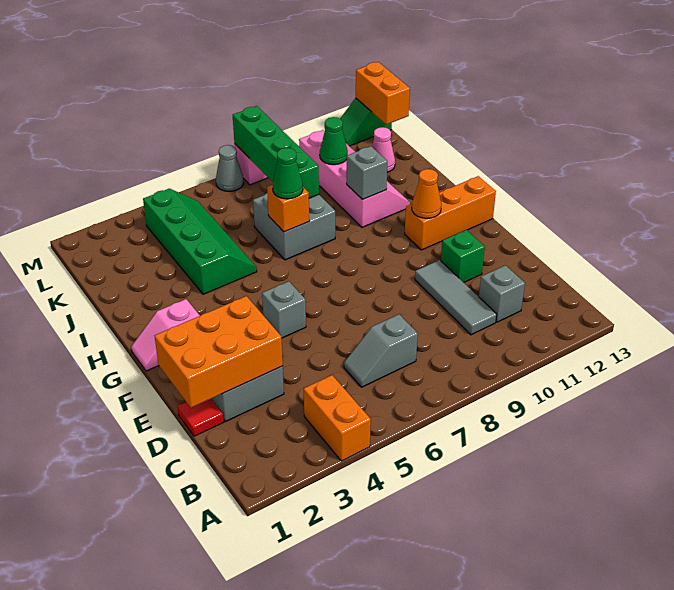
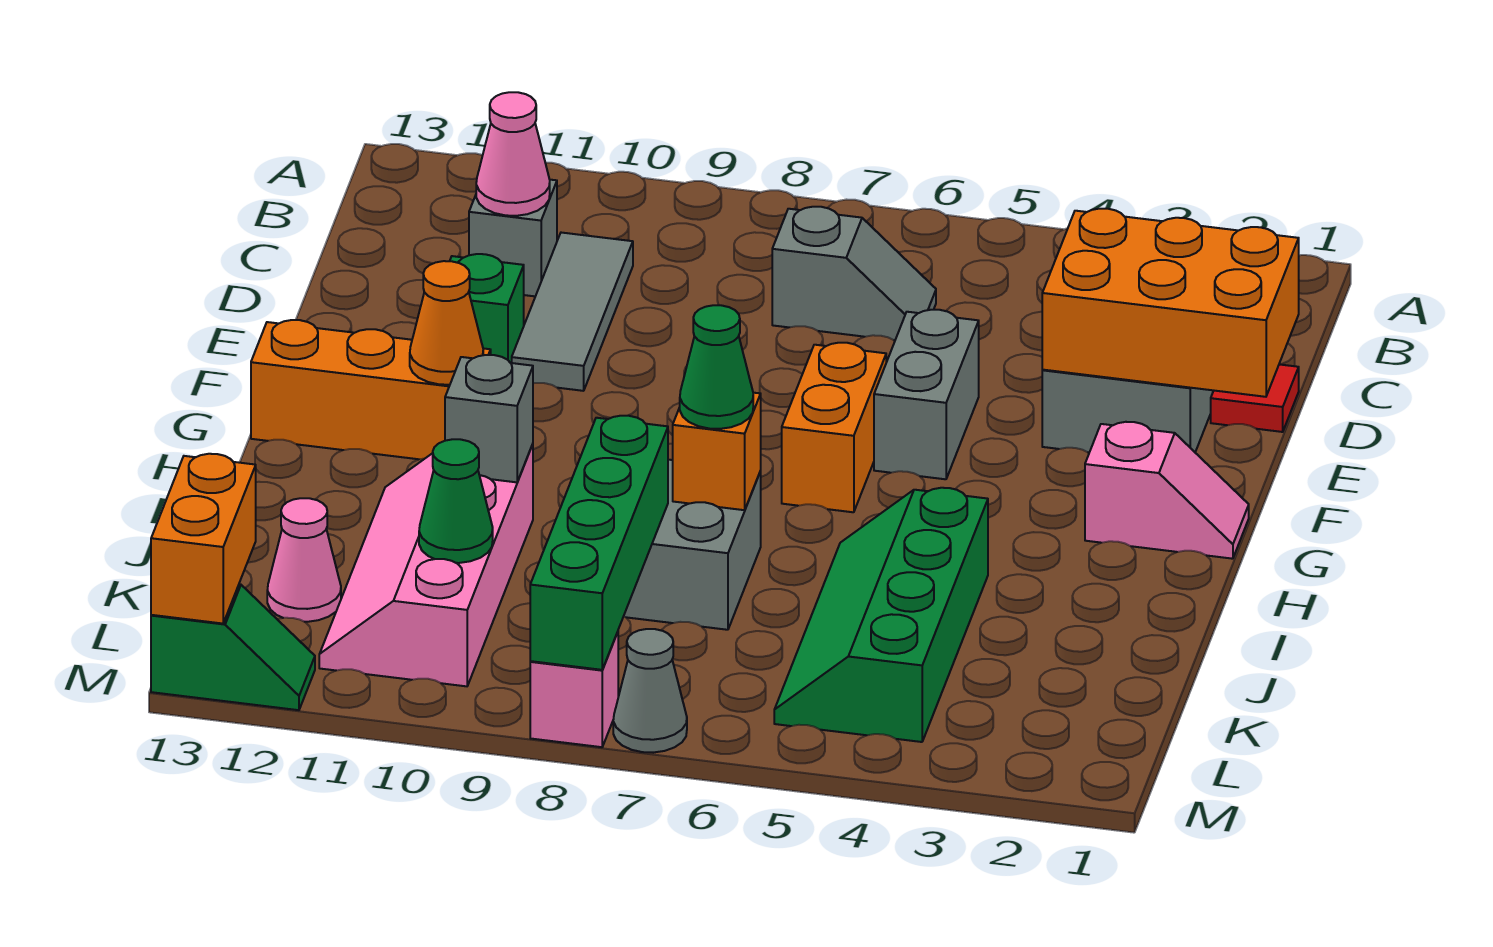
orange 1x2 brick [304,375,371,461] -> orange 1x2 brick moved to [782,343,886,512]
none -> pink 1x1 cone [476,92,550,216]
grey 1x1 brick [262,281,306,338] -> grey 1x2 brick [874,310,979,479]

